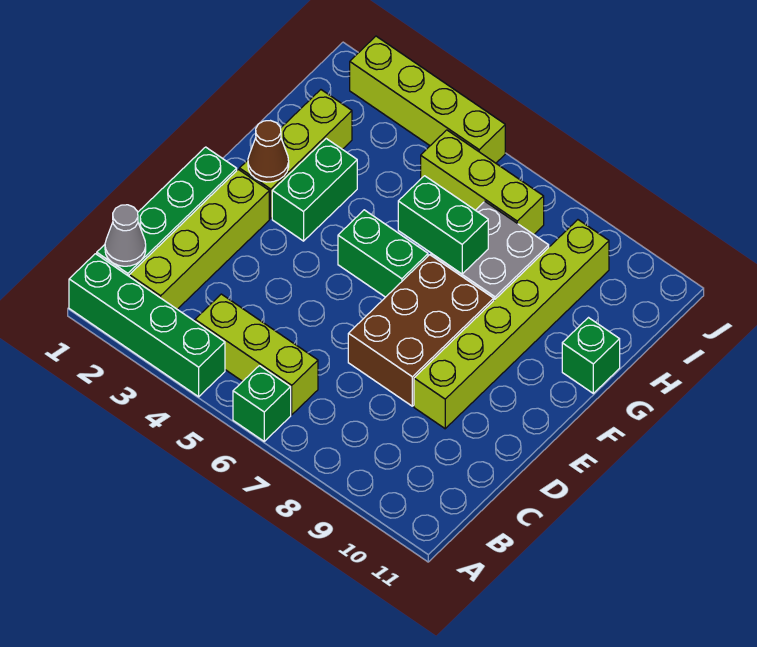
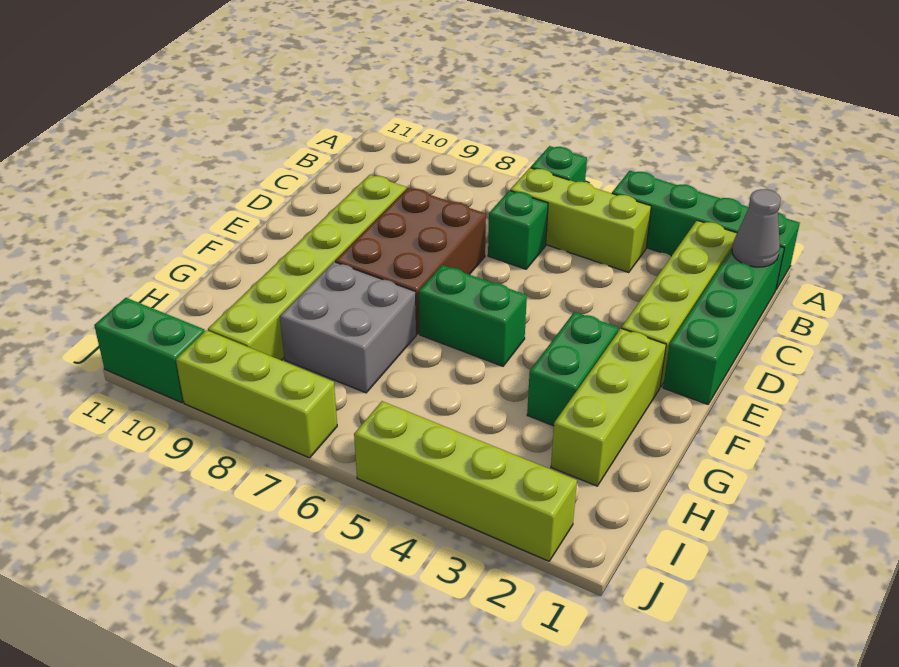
brown 1x1 cone [248,121,289,182] -> none
green 1x2 brick [398,176,488,274] -> green 1x2 brick moved to [94,298,205,403]
green 1x1 brick [562,318,620,393] -> green 1x1 brick moved to [488,190,548,269]
lime 1x3 brick [421,130,544,234] -> lime 1x3 brick moved to [176,330,337,458]

